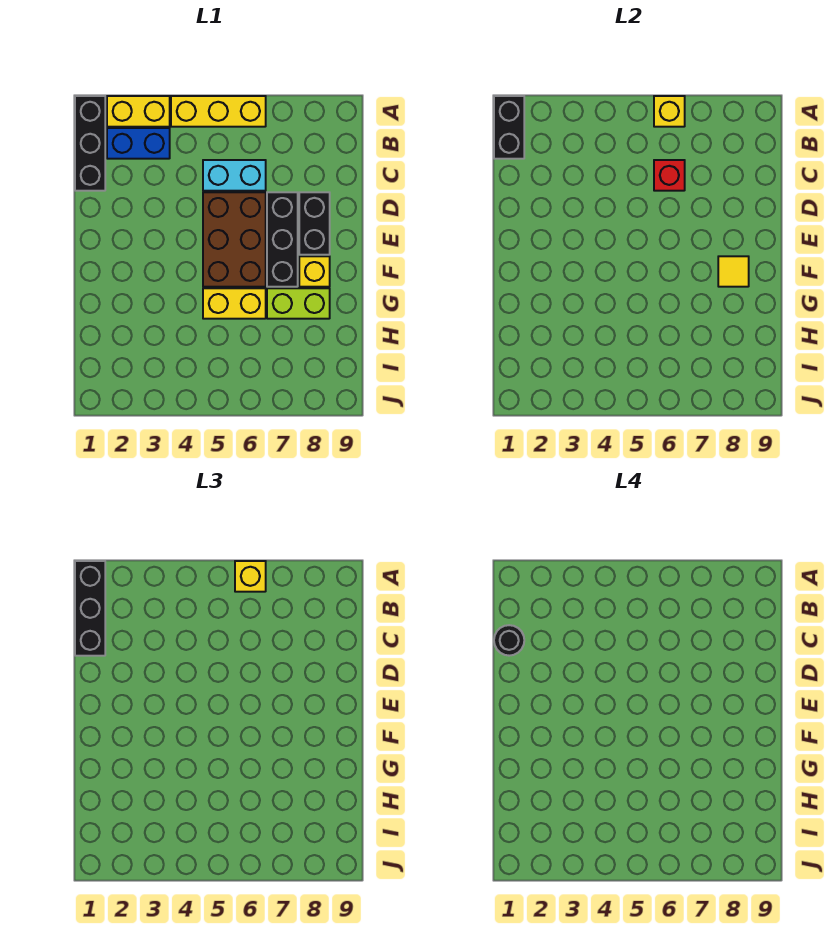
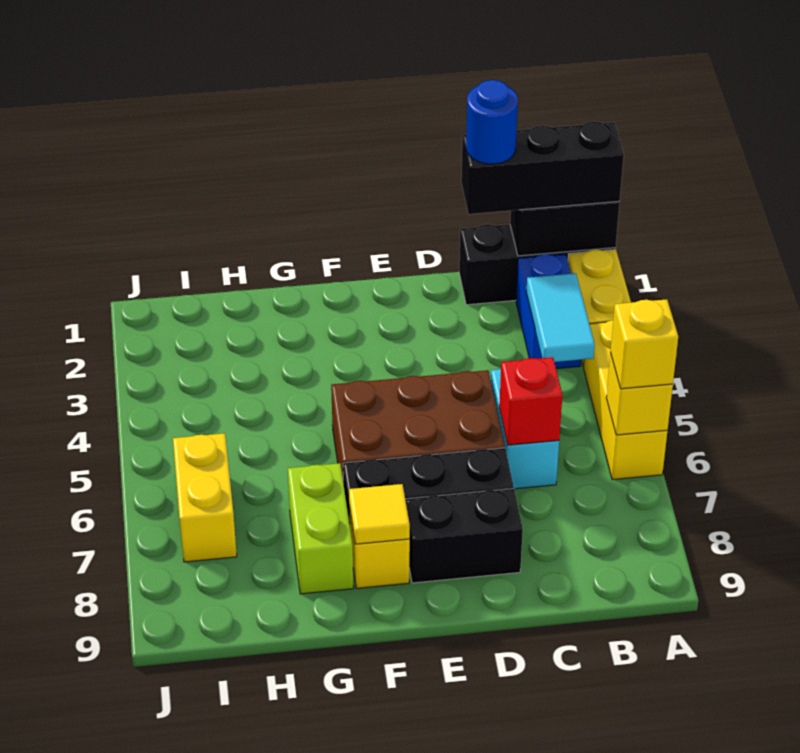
none -> cyan 1x2 tile [526,273,595,362]
black 1x1 round brick [494,625,524,656] -> blue 1x1 round brick [466,80,518,164]
yellow 1x2 brick [203,288,266,319] -> yellow 1x2 brick moved to [173,433,237,562]

